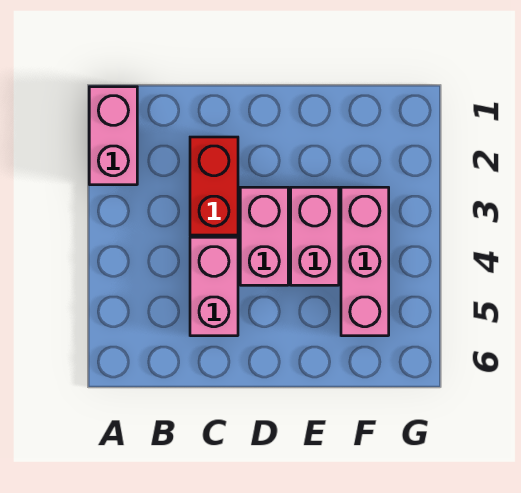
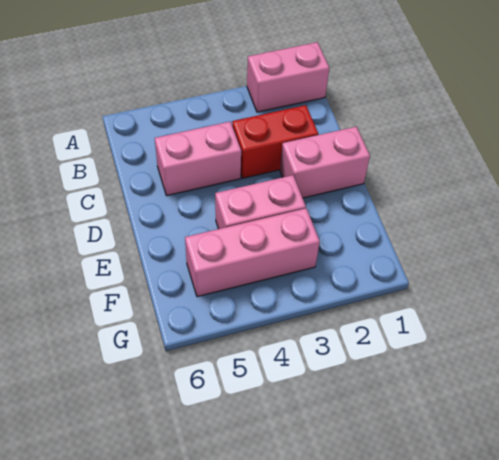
pink 1x2 brick [240,187,288,285] -> pink 1x2 brick moved to [280,127,370,198]

